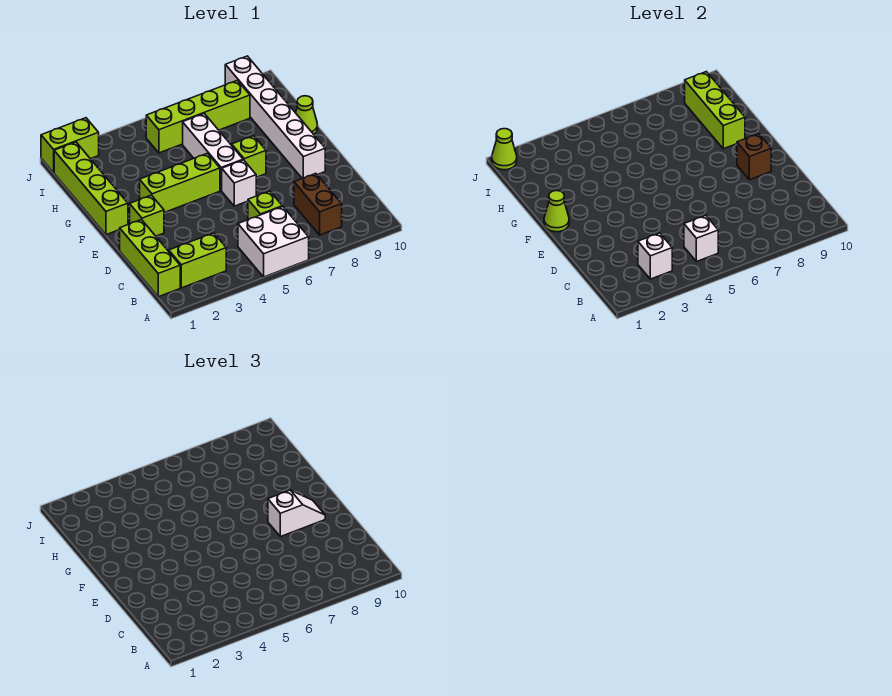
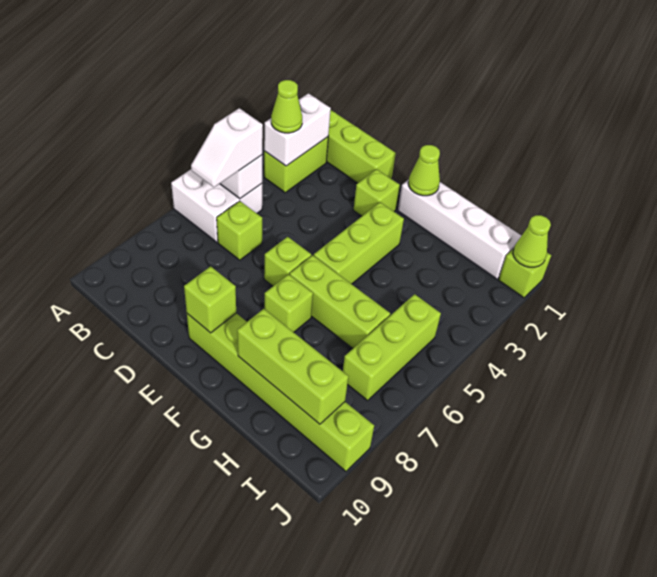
white 1x1 brick [638,233,672,279] -> white 1x2 brick [264,93,331,166]
brown 1x2 brick [294,174,342,235] -> none
white 1x1 brick [222,160,256,206] -> lime 1x1 brick [264,237,311,286]
white 1x2 slope [268,490,325,537] -> white 1x2 slope moved to [191,108,263,187]
white 1x6 brick [225,56,325,178] -> lime 1x6 brick [187,313,374,471]
brown 1x1 brick [737,134,771,180] -> lime 1x1 brick [184,266,236,333]
lime 1x4 brick [54,142,128,235] -> white 1x4 brick [398,180,521,279]
white 1x3 brick [183,114,243,191] -> lime 1x3 brick [290,255,390,349]
lime 1x1 cone [296,96,318,134] -> lime 1x1 cone moved to [271,80,302,133]
lime 1x4 brick [146,80,250,153] -> lime 1x3 brick [343,294,441,401]
lime 1x2 brick [41,118,99,172] -> lime 1x1 brick [499,249,551,298]

